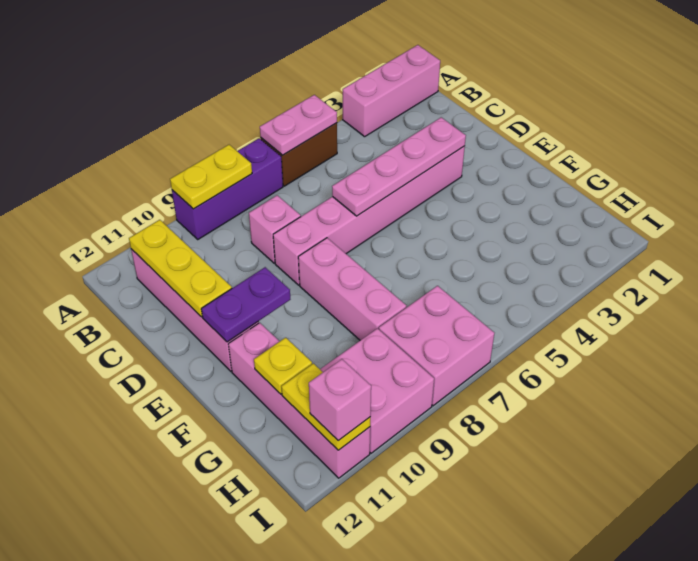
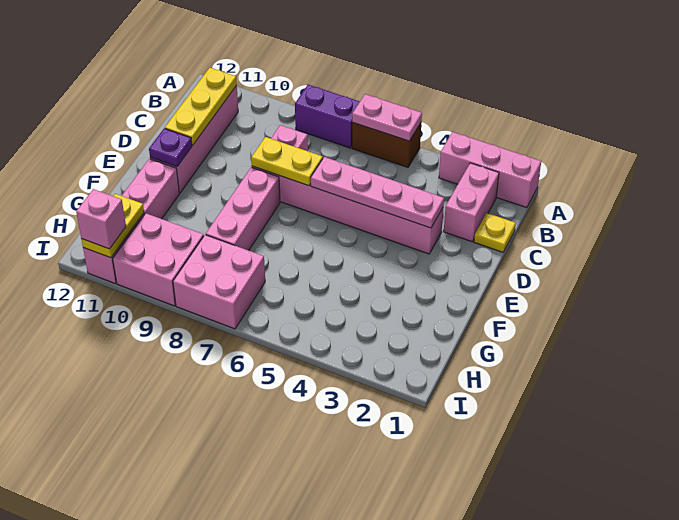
purple 1x3 brick [172,139,283,239] -> purple 1x2 brick [295,85,360,148]
yellow 1x2 plate [170,145,252,209] -> yellow 1x2 plate moved to [251,137,323,186]
none -> pink 1x2 brick [444,163,499,242]
purple 1x2 plate [201,267,290,342] -> purple 1x1 plate [149,128,192,167]
yellow 1x1 plate [254,338,312,394] -> yellow 1x1 plate moved to [474,213,516,252]

